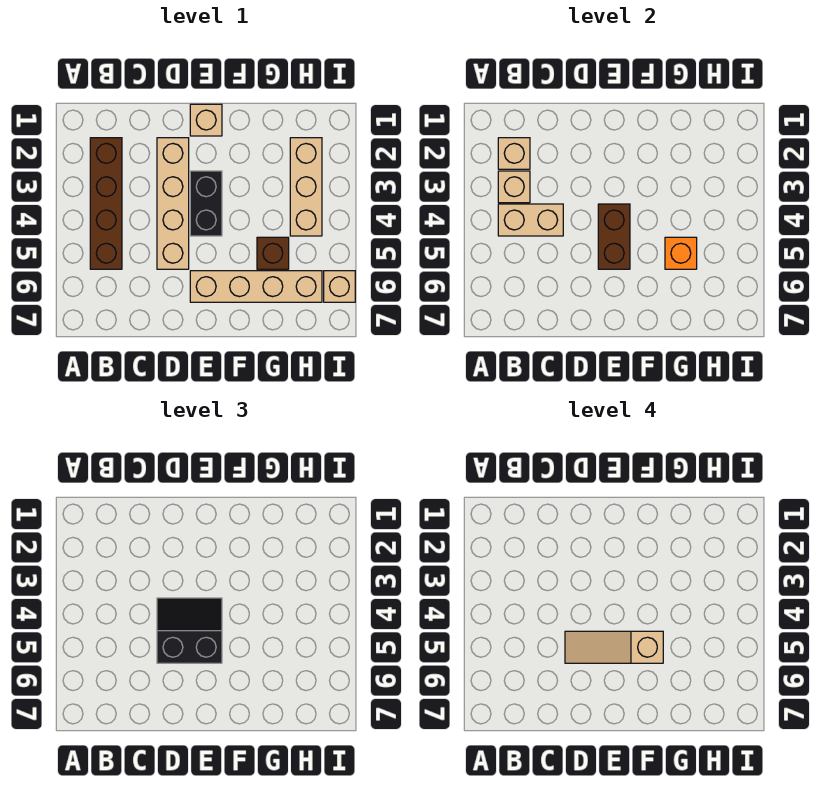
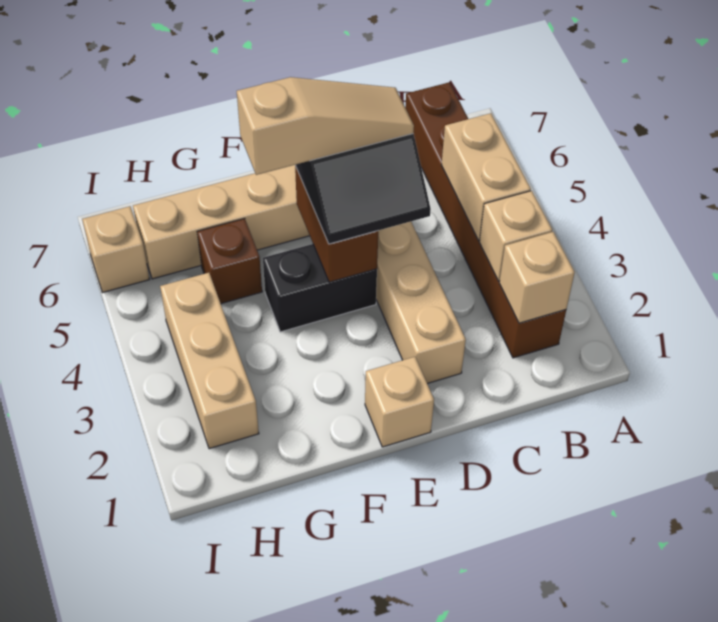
brown 1x4 brick [90,138,122,269] -> brown 1x6 brick [405,82,566,358]
tan 1x2 brick [498,204,563,236] -> tan 1x2 brick turned to [441,113,531,240]
black 1x2 brick [190,171,222,236] -> black 1x2 brick turned to [263,244,377,332]
orange 1x1 brick [665,237,697,269] -> none

